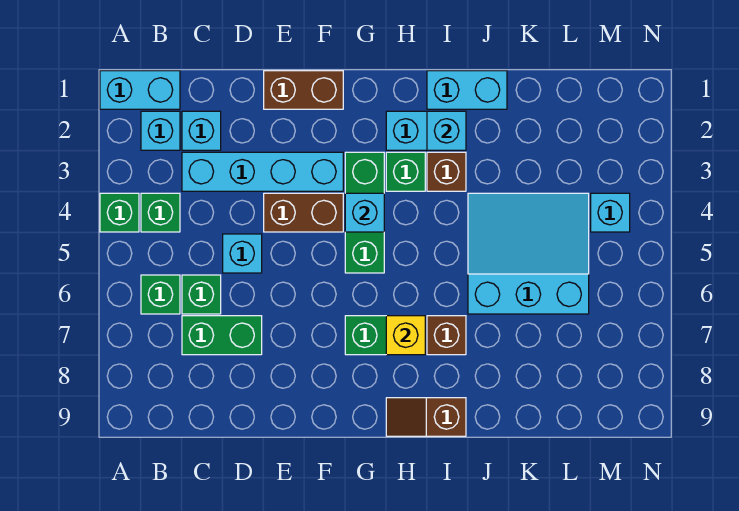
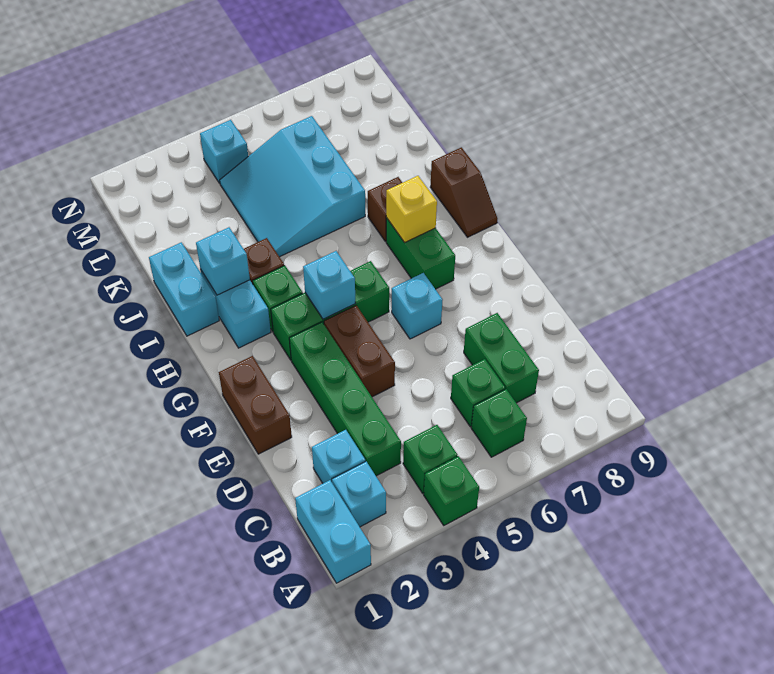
cyan 1x4 brick [182,152,343,191] -> green 1x4 brick [289,322,401,476]
cyan 1x1 brick [223,234,262,273] -> cyan 1x1 brick moved to [392,273,442,339]

